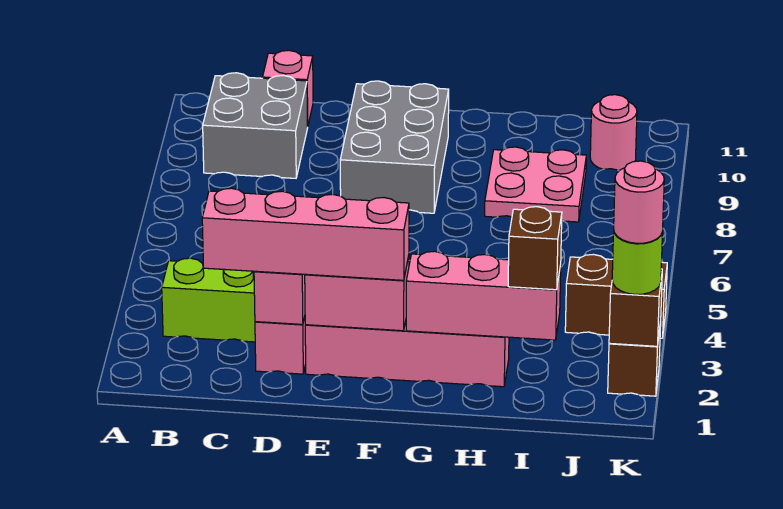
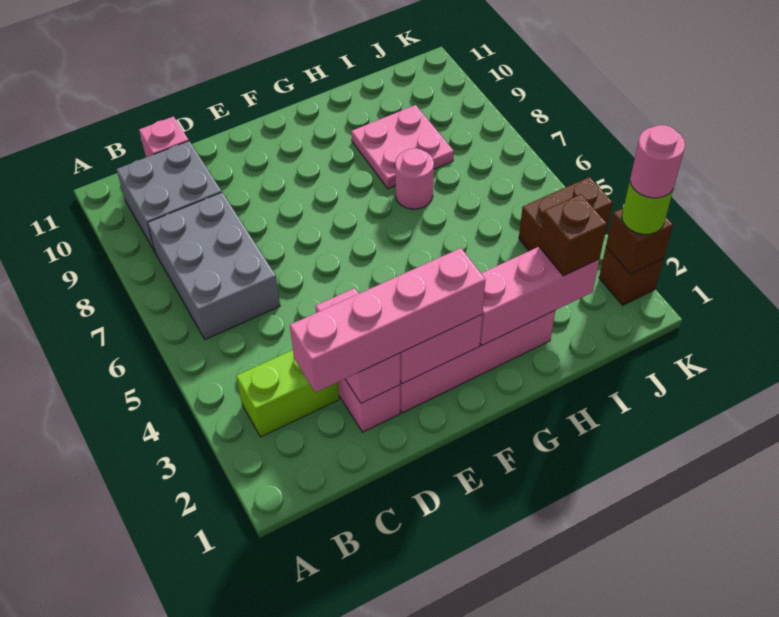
grey 2x3 brick [340,81,449,213] -> grey 2x3 brick moved to [148,193,280,339]
pink 1x1 round brick [590,95,637,171] -> pink 1x1 round brick moved to [395,148,434,209]

